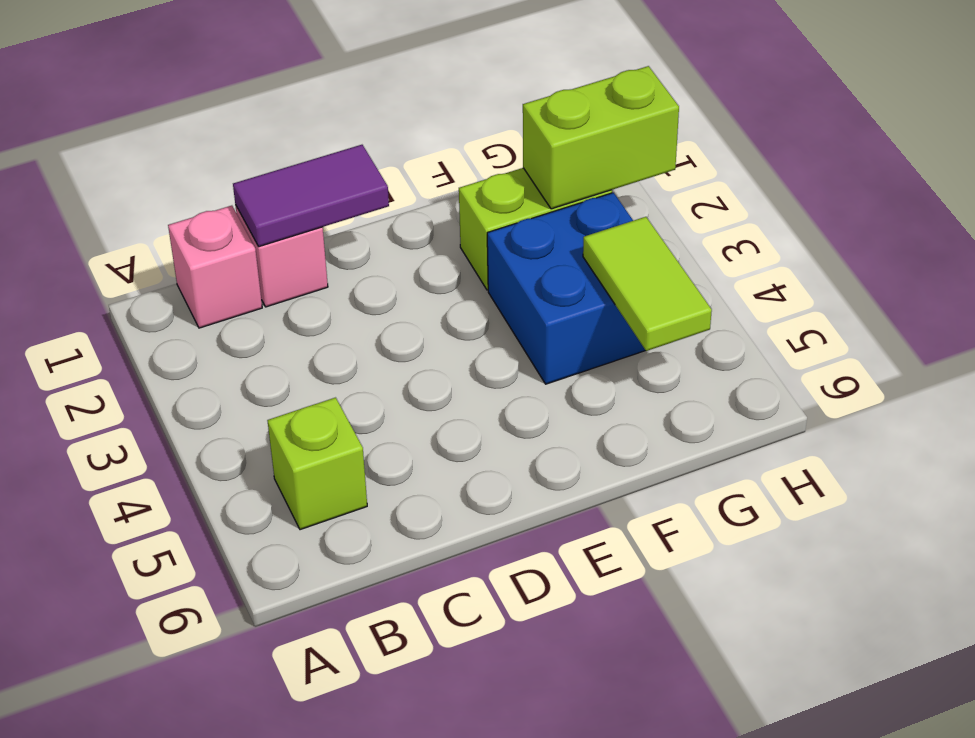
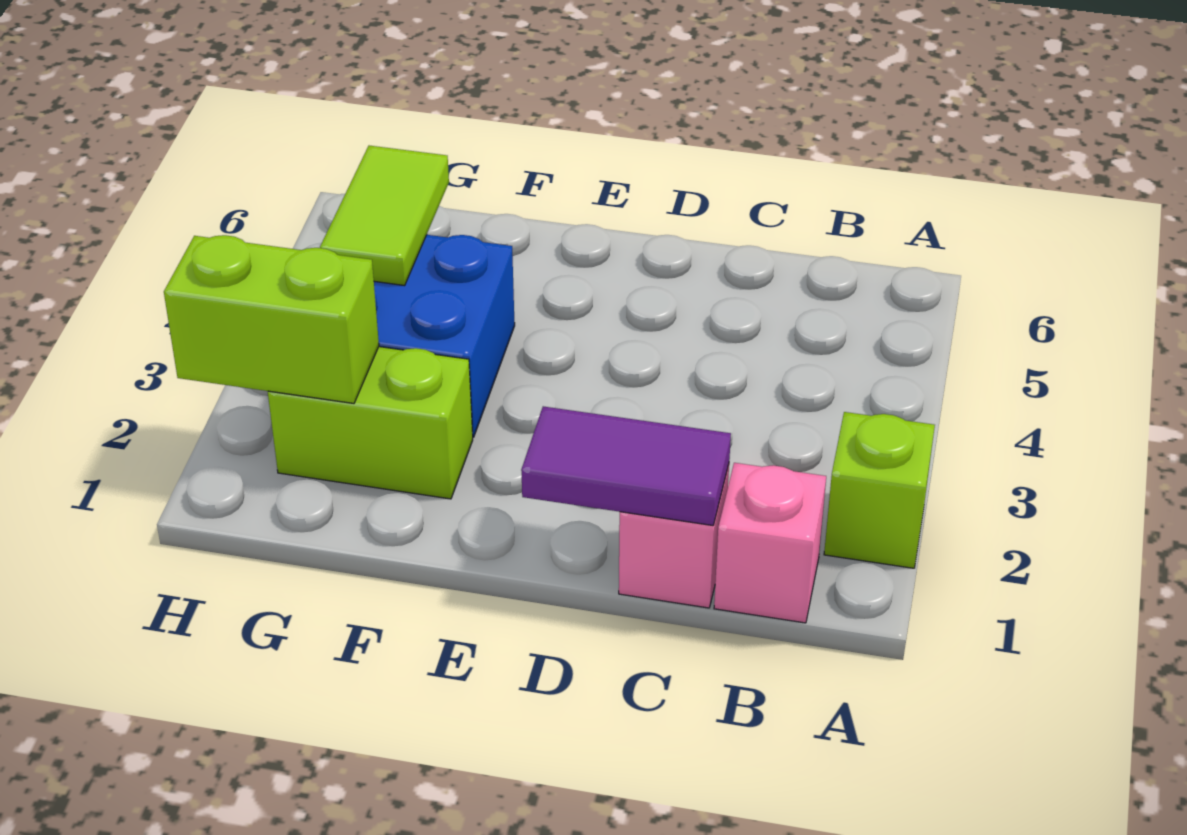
lime 1x1 brick [267,398,367,530] -> lime 1x1 brick moved to [824,412,935,568]

